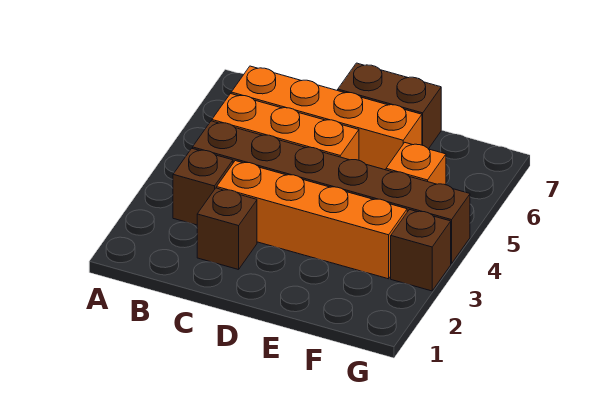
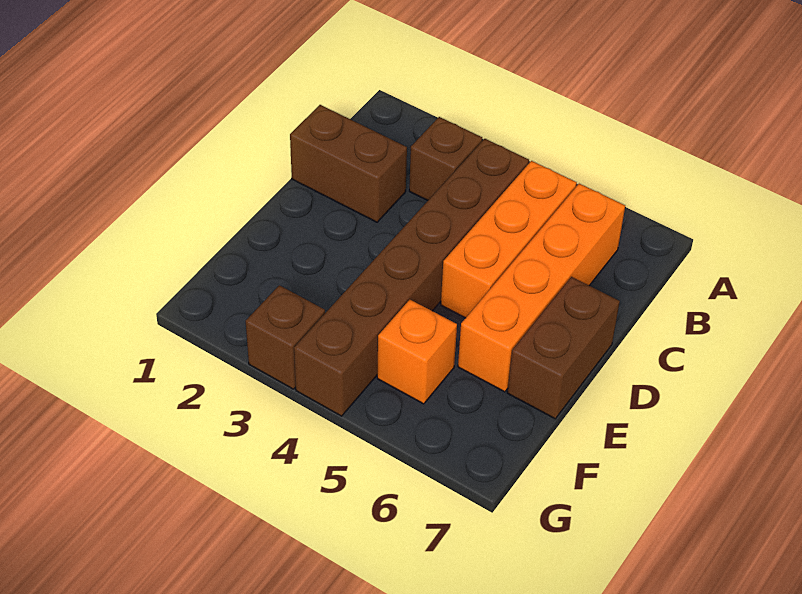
brown 1x1 brick [197,188,257,270] -> brown 1x2 brick [290,105,407,222]
orange 1x4 brick [217,161,407,279] -> none

